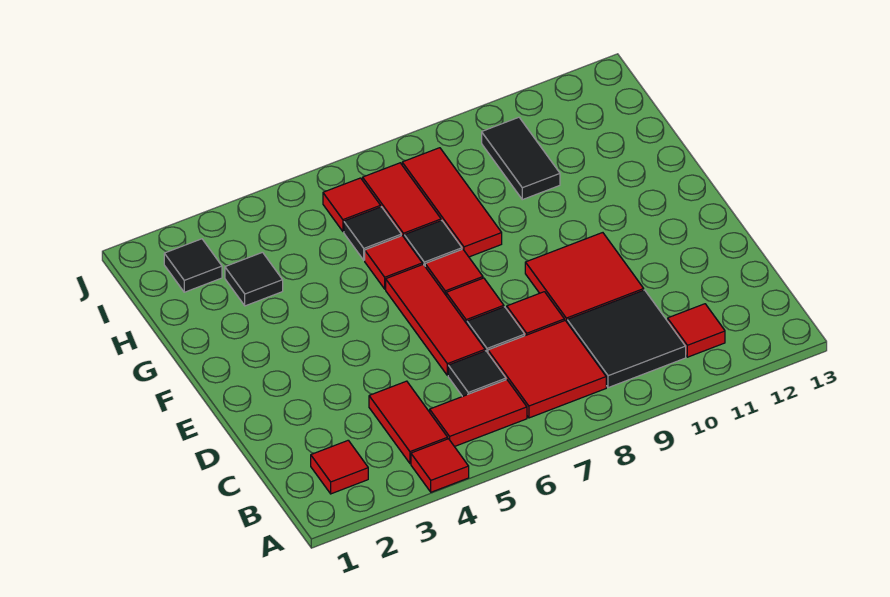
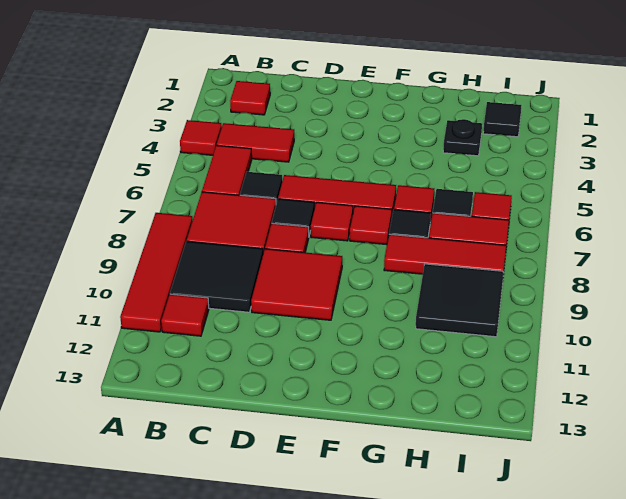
none -> red 1x4 tile [120,213,192,332]
black 1x1 tile [225,252,283,306] -> black 1x1 plate [443,119,482,156]
black 1x2 tile [482,117,560,200] -> black 2x2 tile [416,264,504,337]

